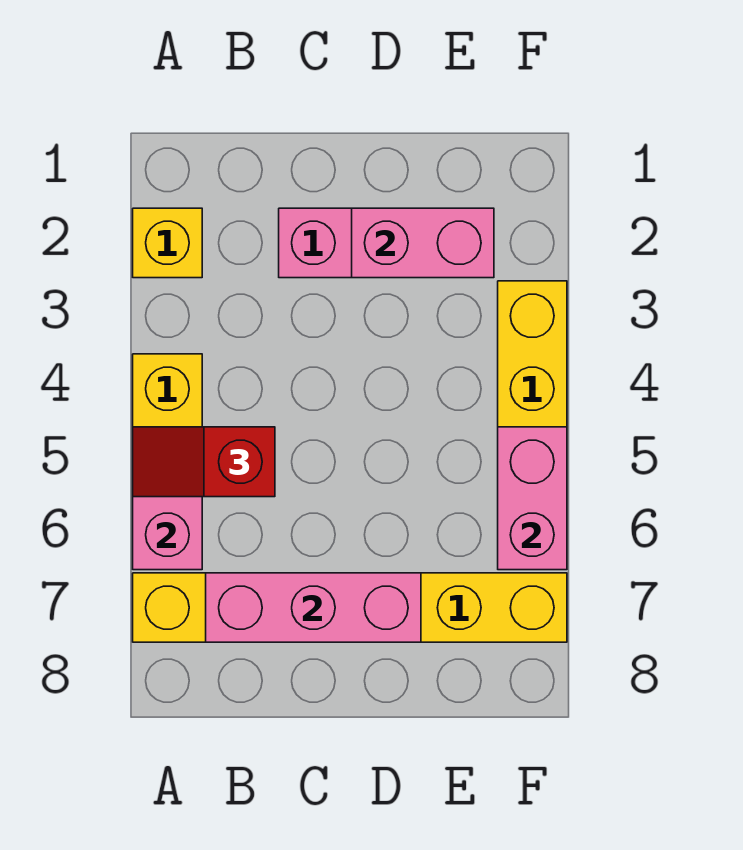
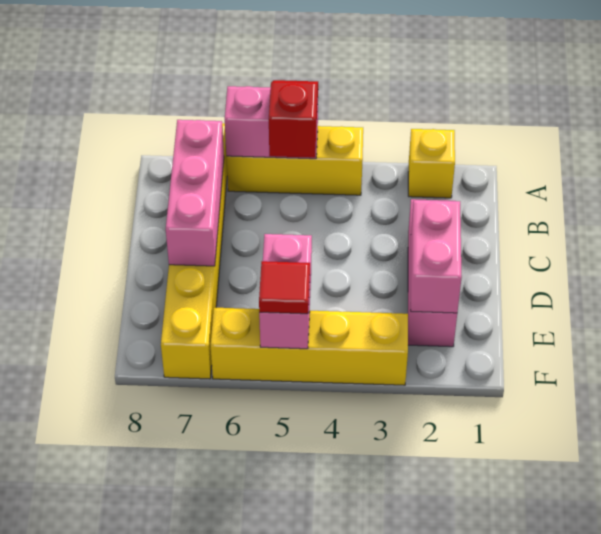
pink 1x2 brick [498,427,567,570] -> pink 1x2 brick turned to [259,234,312,349]
none -> red 1x1 tile [259,261,310,314]

